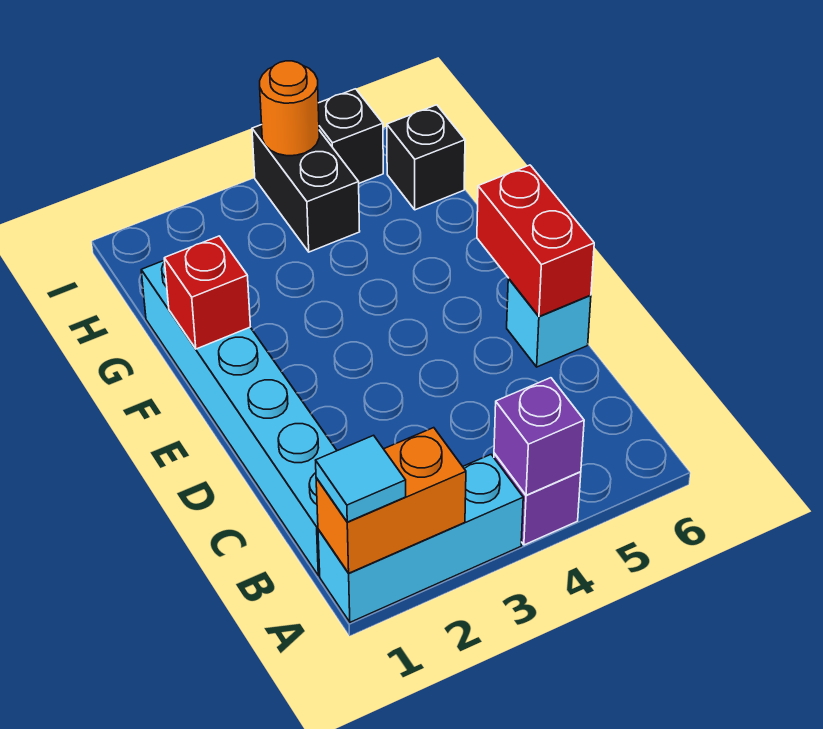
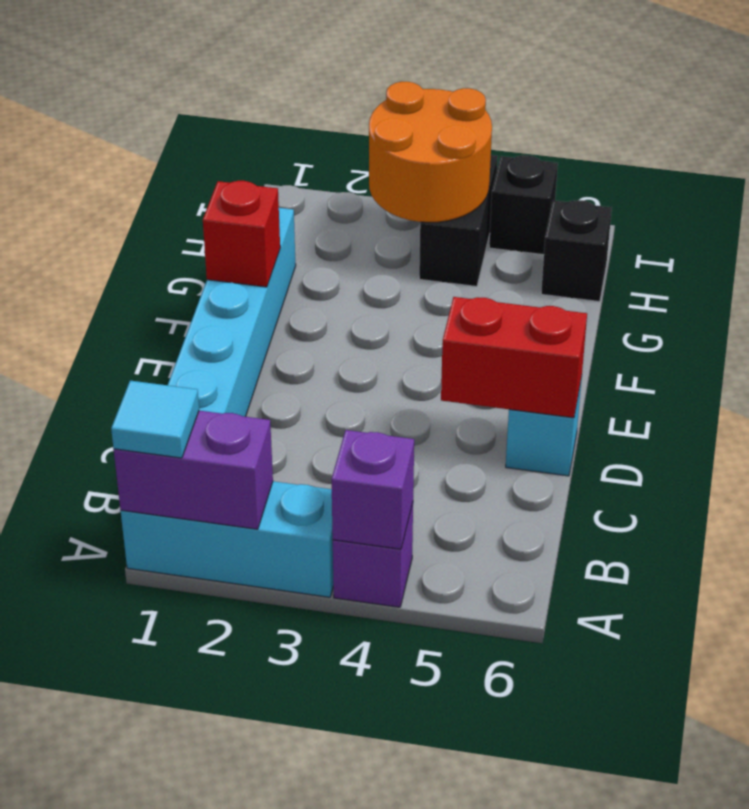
orange 1x2 brick [316,428,466,573] -> purple 1x2 brick [114,411,273,529]
red 1x2 brick [477,165,594,316] -> red 1x2 brick turned to [441,297,587,418]
orange 1x1 round brick [260,61,319,156] -> orange 2x2 round brick [369,82,492,222]

